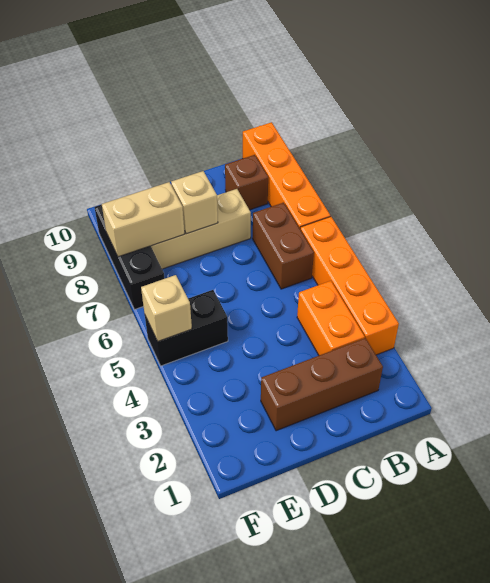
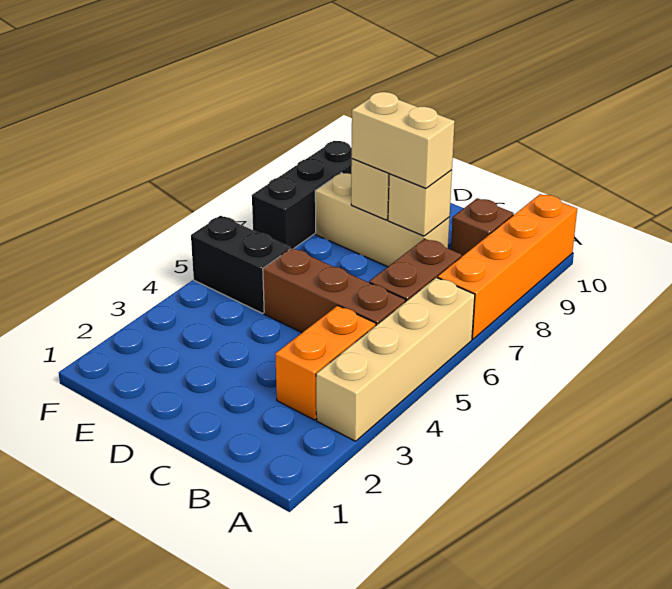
orange 1x4 brick [300,217,399,355] -> tan 1x4 brick [316,277,475,441]
brown 1x3 brick [261,338,383,431] -> brown 1x3 brick moved to [263,248,406,333]
tan 1x2 brick [102,182,184,257] -> tan 1x2 brick moved to [352,92,455,188]
tan 1x1 brick [141,275,192,341] -> tan 1x1 brick moved to [388,170,452,236]

